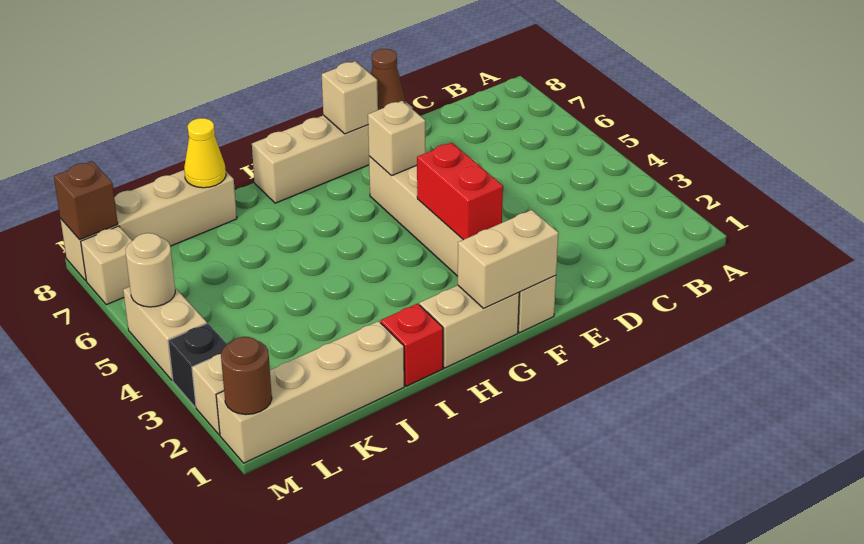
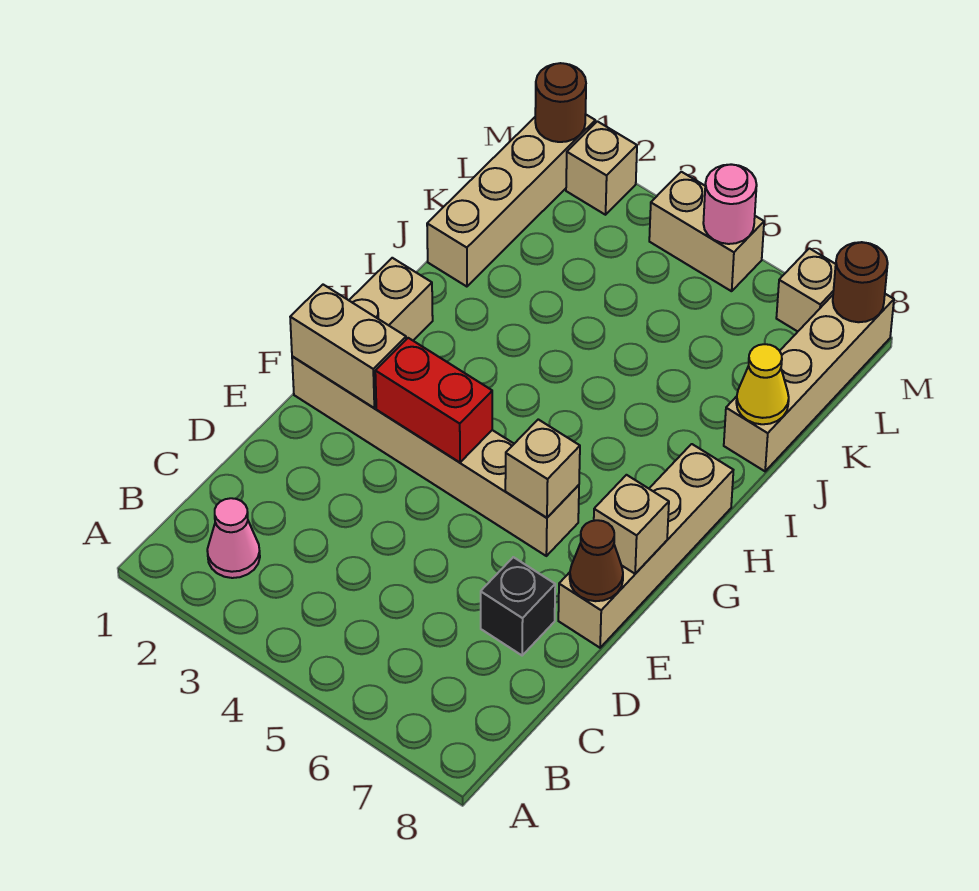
none -> pink 1x1 cone [207,498,260,578]
tan 1x2 brick [458,210,558,308] -> tan 1x2 brick turned to [290,285,406,408]
red 1x1 brick [381,304,443,386] -> none
black 1x1 brick [168,323,227,407] -> black 1x1 brick moved to [481,557,555,655]
tan 1x1 round brick [126,233,175,307] -> pink 1x1 round brick [703,164,757,244]
brown 1x1 brick [54,161,118,240] -> brown 1x1 round brick [833,242,888,322]

